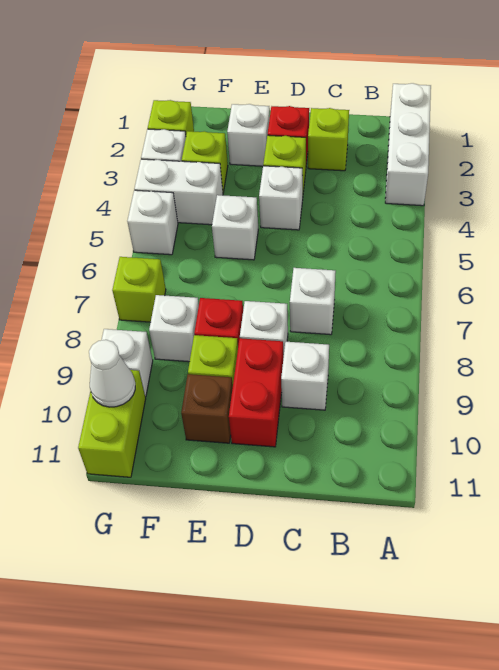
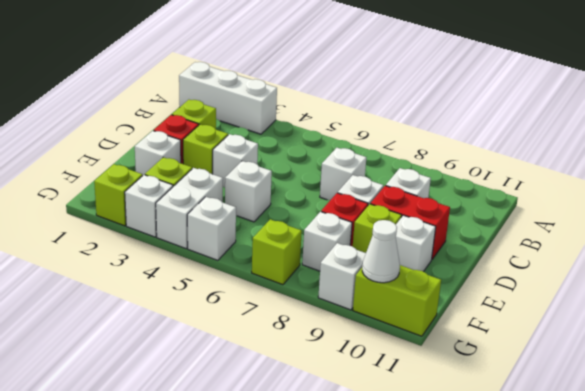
brown 1x1 brick [181,374,233,443] -> white 1x1 brick [396,215,436,272]

